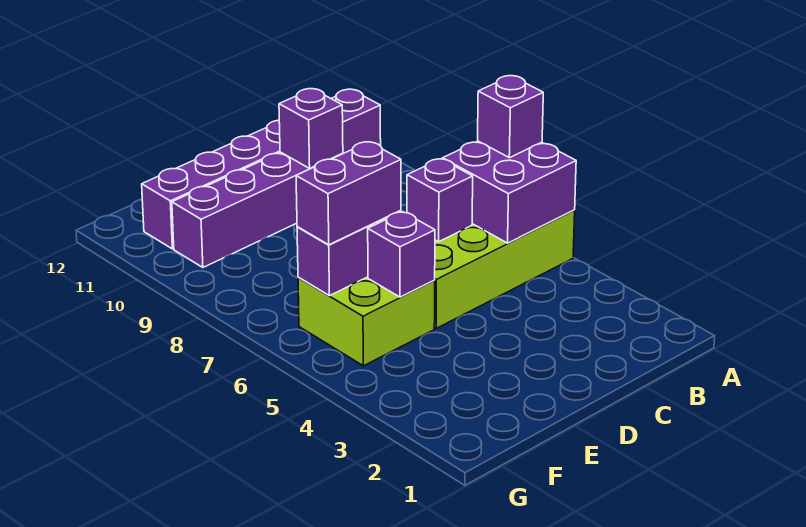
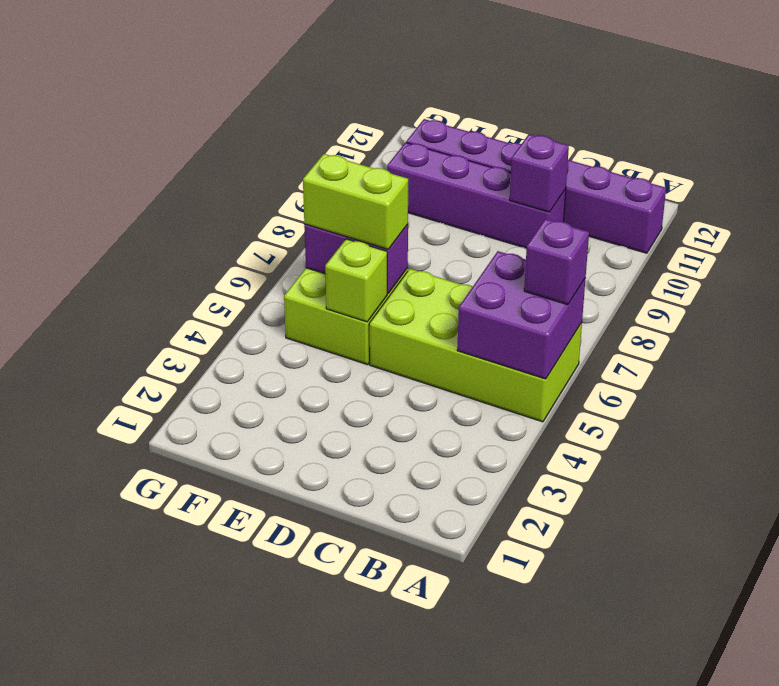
purple 1x1 brick [407,159,473,242] -> none
purple 1x1 brick [368,212,435,297] -> lime 1x1 brick [325,239,387,322]
purple 1x2 brick [296,142,401,245] -> lime 1x2 brick [303,154,408,249]

